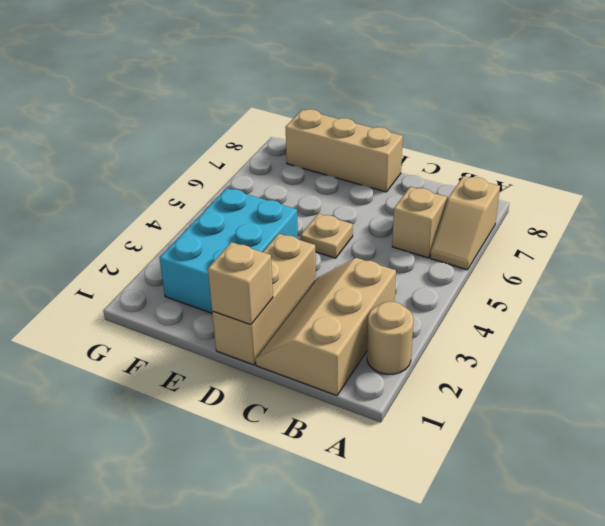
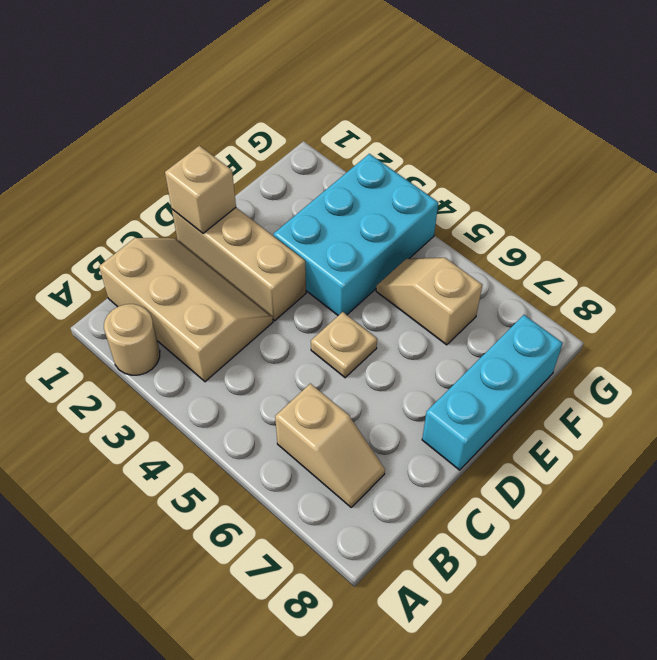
tan 1x2 slope [430,176,500,270] -> tan 1x2 slope moved to [376,258,482,345]
tan 1x3 brick [286,109,403,192] -> cyan 1x3 brick [422,315,563,470]
cyan 2x3 brick [160,188,298,313] -> cyan 2x3 brick turned to [274,154,438,316]

